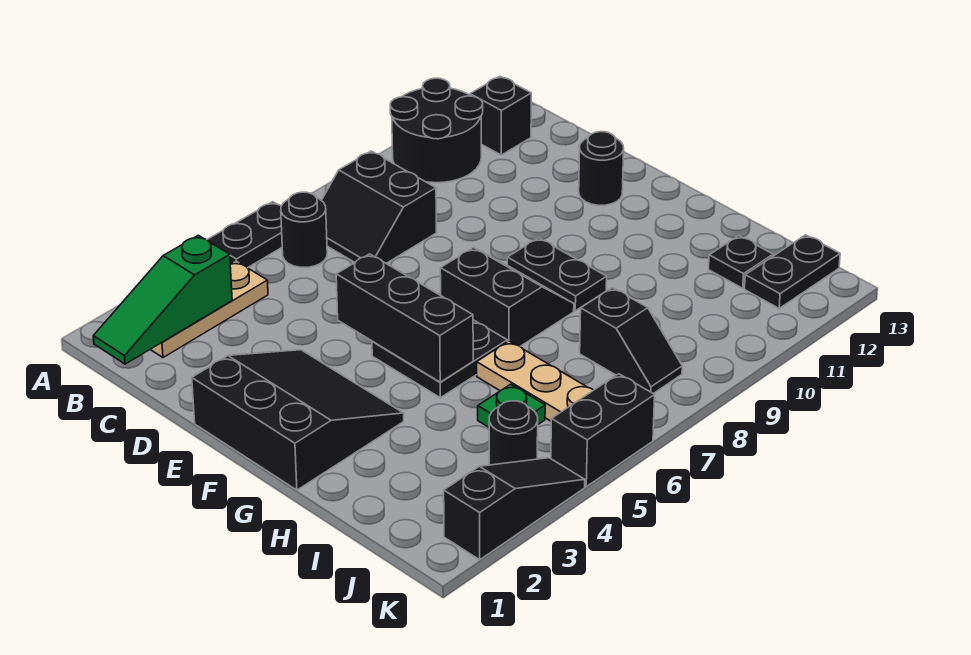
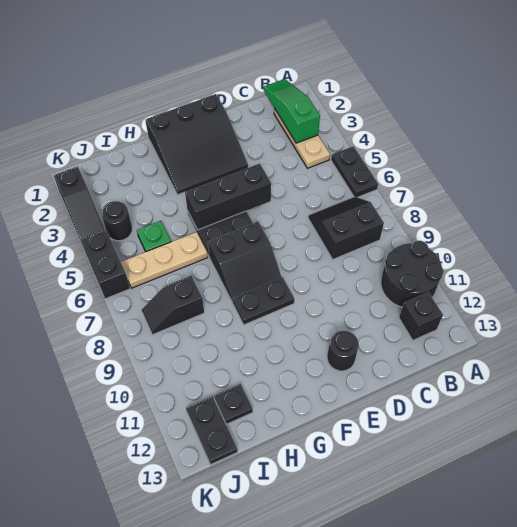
black 1x1 round brick [281,192,327,267] -> none

